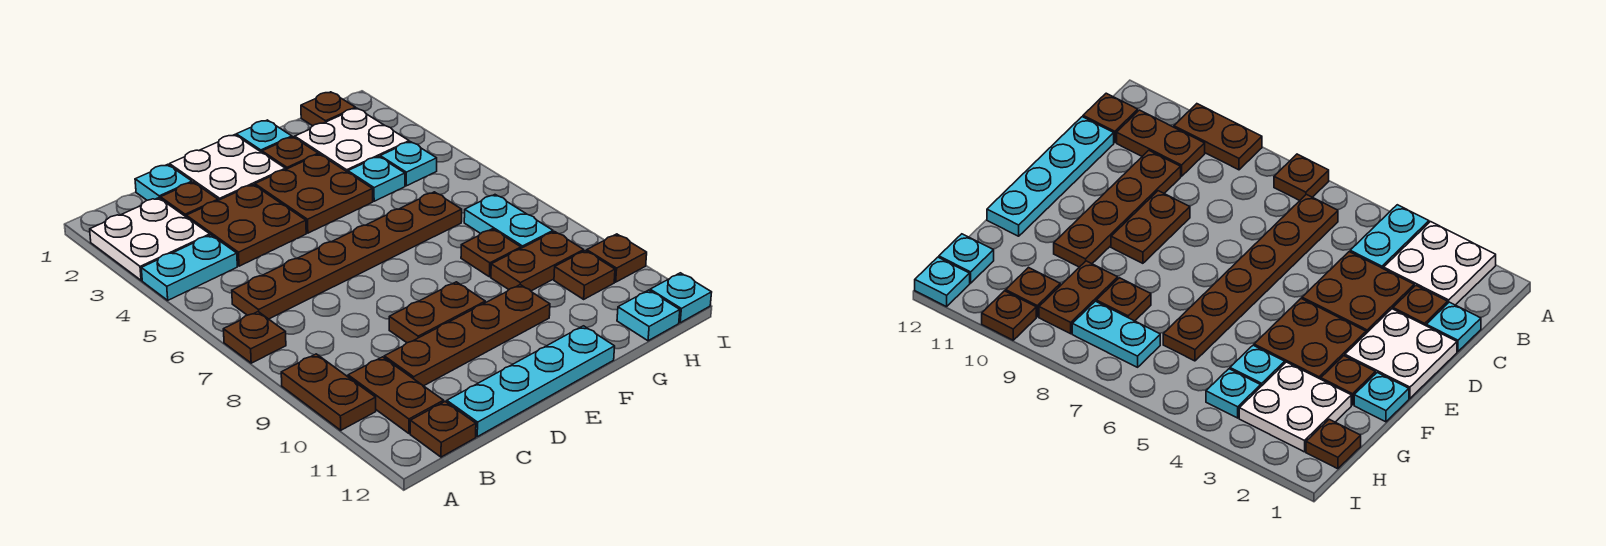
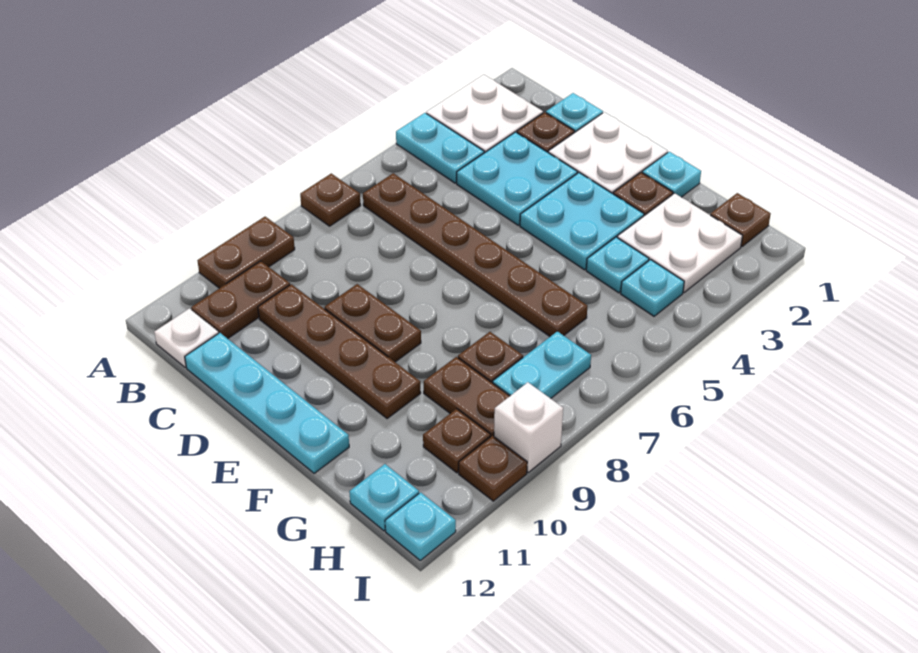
brown 1x1 plate [410,402,476,457] -> white 1x1 plate [154,308,219,368]
brown 2x2 plate [186,185,306,266] -> cyan 2x2 plate [457,132,577,225]
brown 2x2 plate [255,154,373,233] -> cyan 2x2 plate [520,173,644,270]
none -> white 1x1 brick [494,382,563,472]

